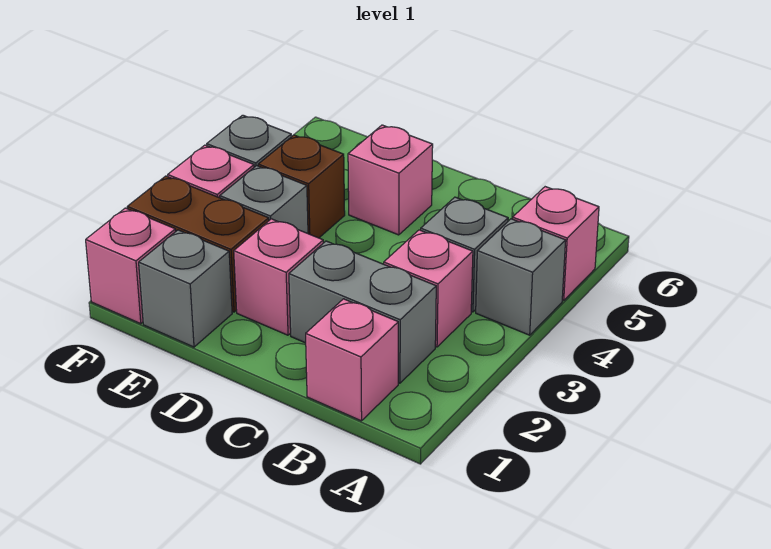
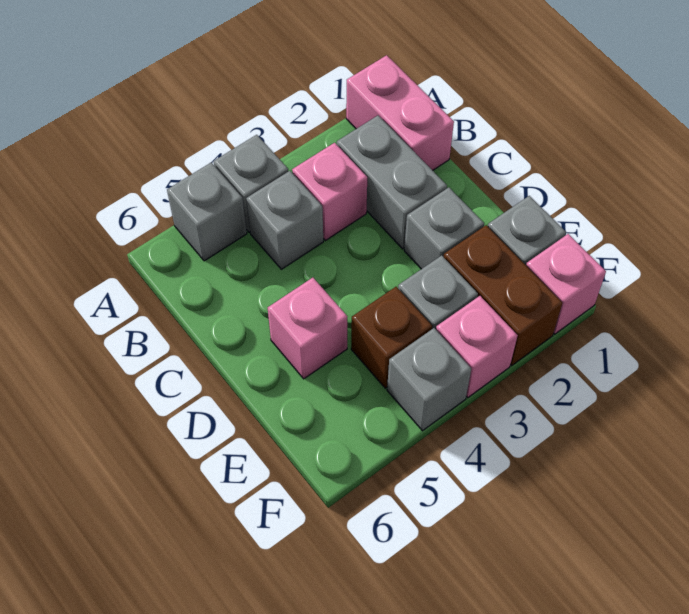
pink 1x1 brick [513,187,599,301] -> grey 1x1 brick [167,163,247,261]
pink 1x1 brick [306,299,398,421] -> pink 1x2 brick [346,55,454,170]
pink 1x1 brick [234,219,323,335] -> grey 1x1 brick [404,187,484,269]

